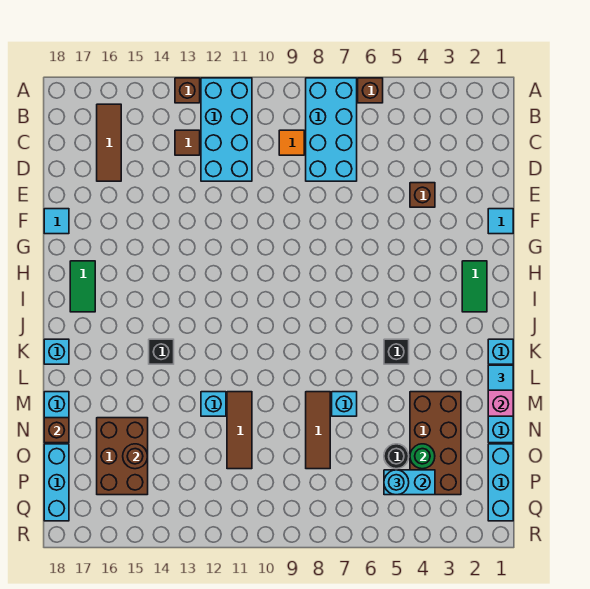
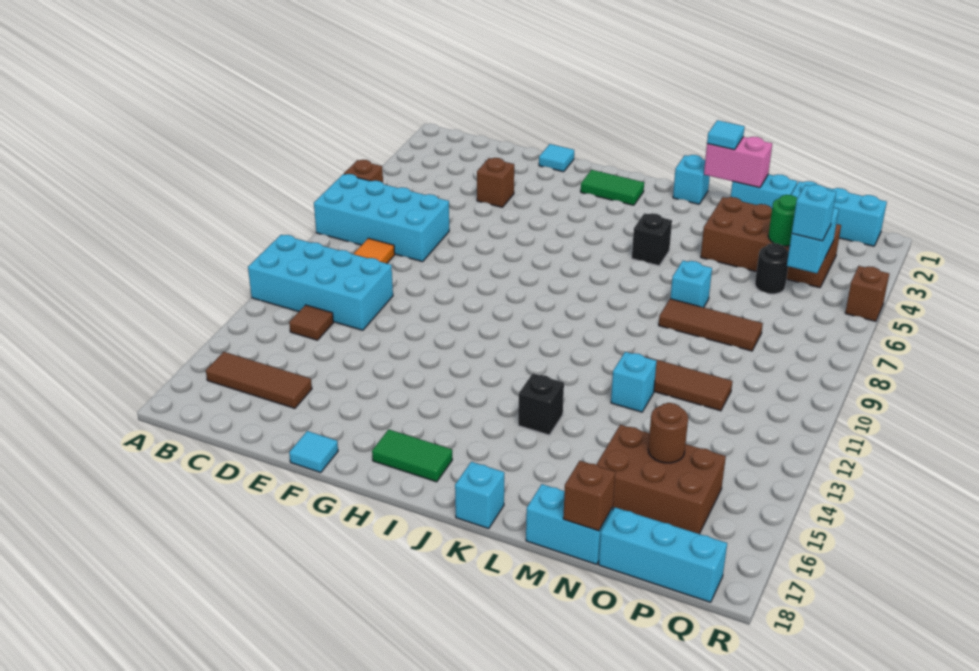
brown 1x1 brick [175,78,200,103] -> brown 1x1 brick moved to [845,266,889,321]
cyan 1x1 round brick [384,470,409,495] -> cyan 1x1 brick [792,185,836,241]

